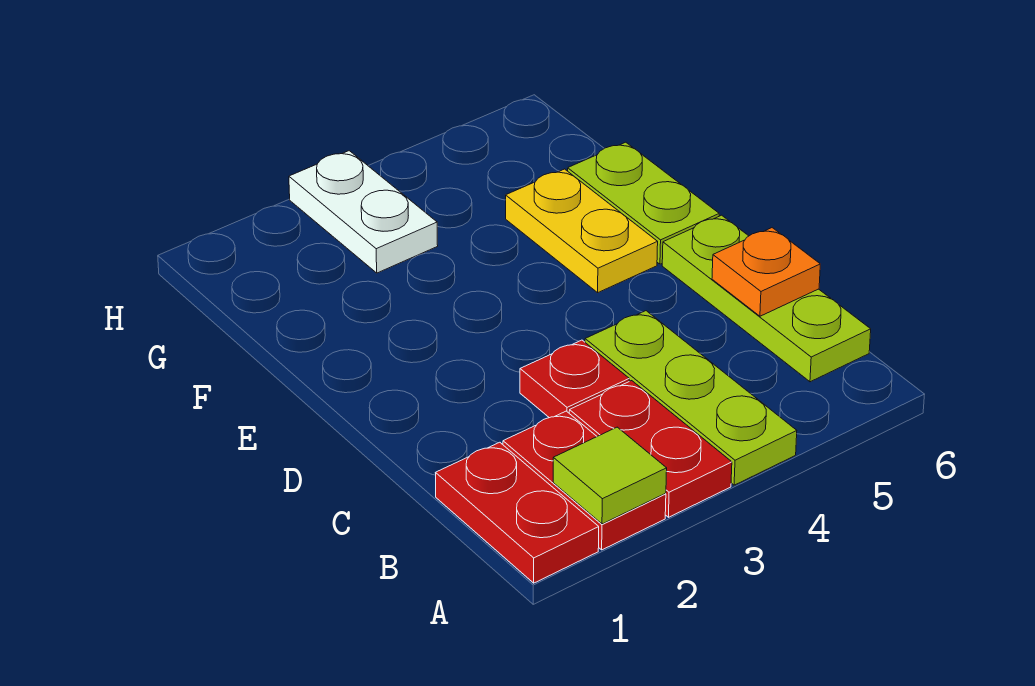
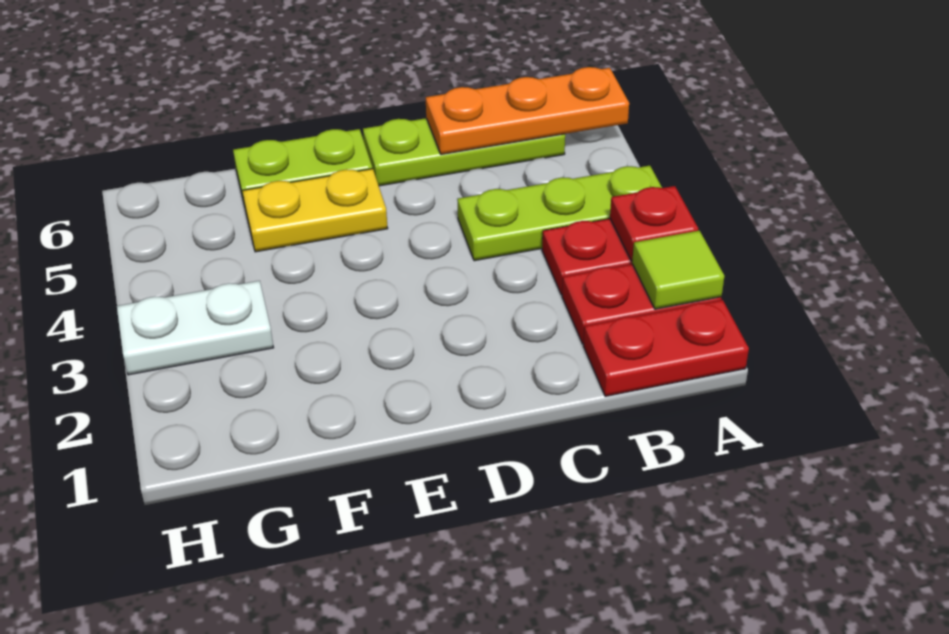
red 1x1 plate [520,340,629,418] -> red 1x1 plate moved to [610,186,698,261]
orange 1x1 plate [712,228,820,316] -> orange 1x3 plate [426,67,629,154]

